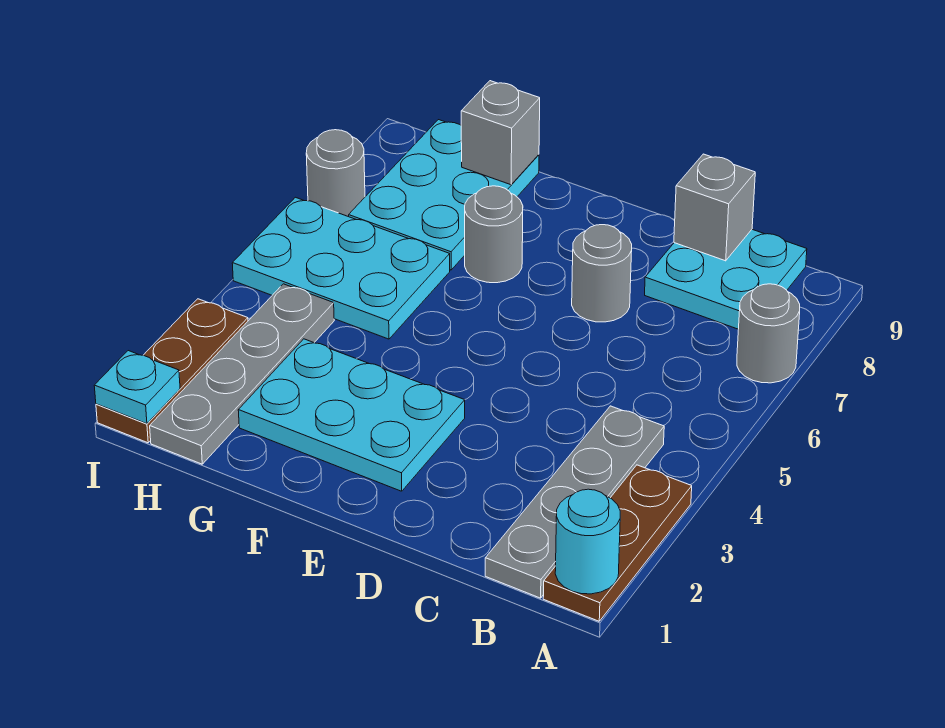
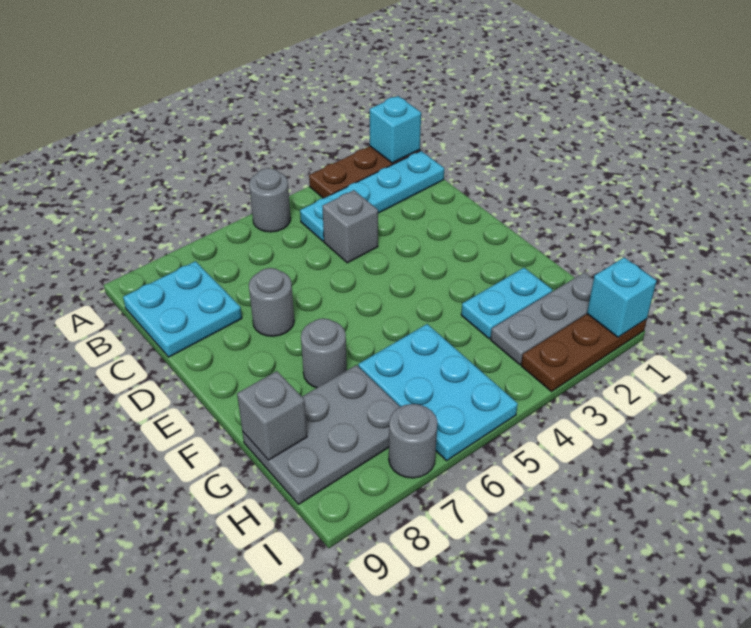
cyan 1x1 round brick [555,489,620,594] -> cyan 1x1 brick [370,96,421,163]
grey 1x1 round brick [737,284,800,383] -> grey 1x1 round brick moved to [249,168,291,232]
grey 1x4 plate [485,406,664,598] -> cyan 1x4 plate [300,151,444,241]
grey 1x1 brick [674,154,755,261] -> grey 1x1 brick moved to [322,190,378,263]
cyan 2x3 plate [238,339,465,491] -> cyan 1x2 plate [461,268,553,339]
cyan 2x3 plate [349,120,539,270] -> grey 2x3 plate [242,365,400,504]
grey 1x4 plate [150,284,334,464] -> grey 1x3 plate [491,272,594,364]
cyan 1x1 plate [94,351,180,424] -> cyan 1x1 brick [587,257,657,337]

